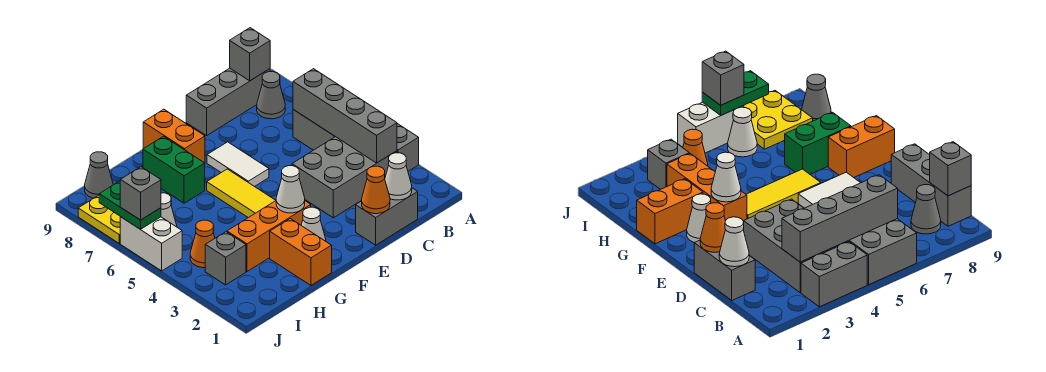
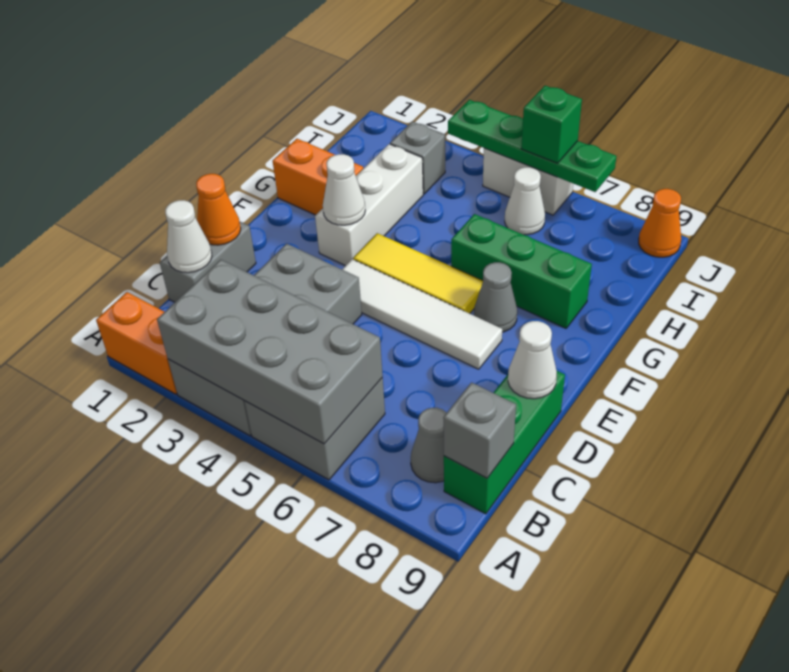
grey 1x4 brick [293,69,397,163] -> grey 2x4 brick [157,260,383,444]
grey 1x3 brick [186,68,270,136] -> green 1x3 brick [444,371,565,514]
white 1x2 tile [207,142,269,187] -> white 1x4 tile [342,259,502,369]
white 1x1 cone [301,207,326,241] -> white 1x1 cone moved to [508,321,557,399]
orange 1x3 brick [227,201,311,271] -> white 1x3 brick [315,144,423,266]
orange 1x2 brick [143,109,205,163] -> orange 1x2 brick moved to [96,292,177,394]
green 1x2 brick [143,136,205,203] -> green 1x3 brick [451,214,592,328]
orange 1x1 cone [190,220,215,268] -> orange 1x1 cone moved to [639,189,681,257]
yellow 2x2 plate [78,195,120,244] -> none
grey 1x1 cone [85,152,113,198] -> grey 1x1 cone moved to [474,262,517,332]
green 1x2 plate [99,181,161,229] -> green 1x4 plate [448,100,617,192]
grey 1x1 brick [120,167,161,220] -> green 1x1 brick [521,86,582,163]

